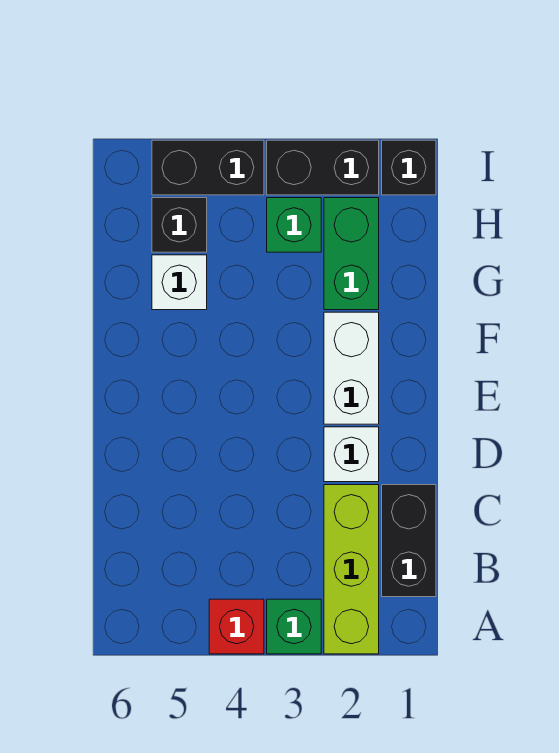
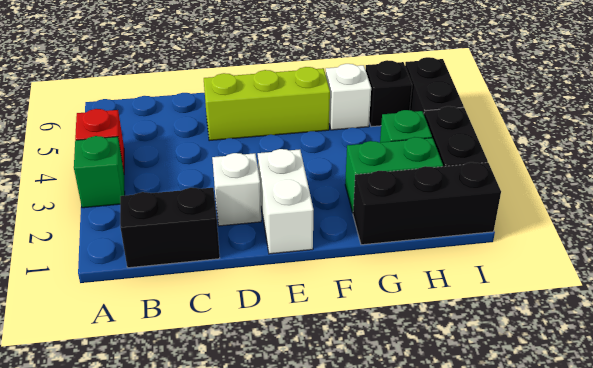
lime 1x3 brick [324,485,379,654] -> lime 1x3 brick moved to [204,67,330,141]
white 1x2 brick [324,312,379,424] -> white 1x2 brick turned to [258,149,314,254]
black 1x1 brick [382,140,436,195] -> black 1x3 brick [353,162,501,245]

